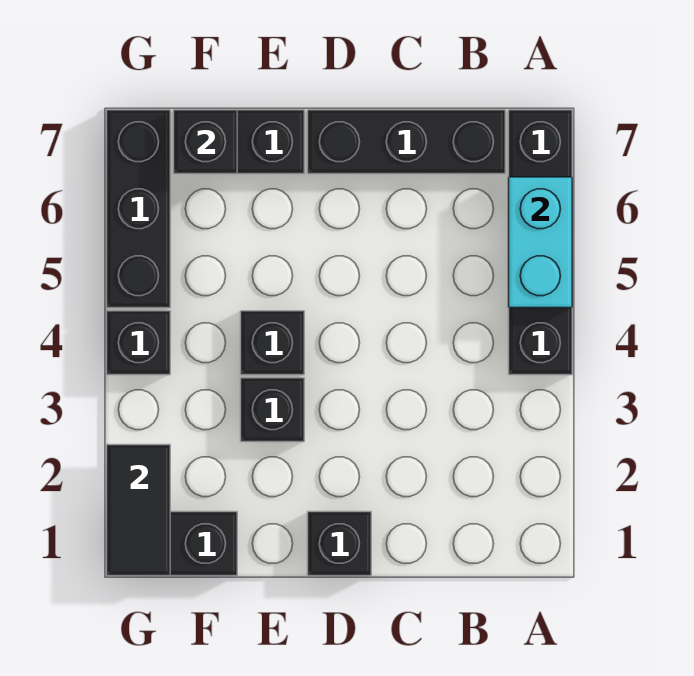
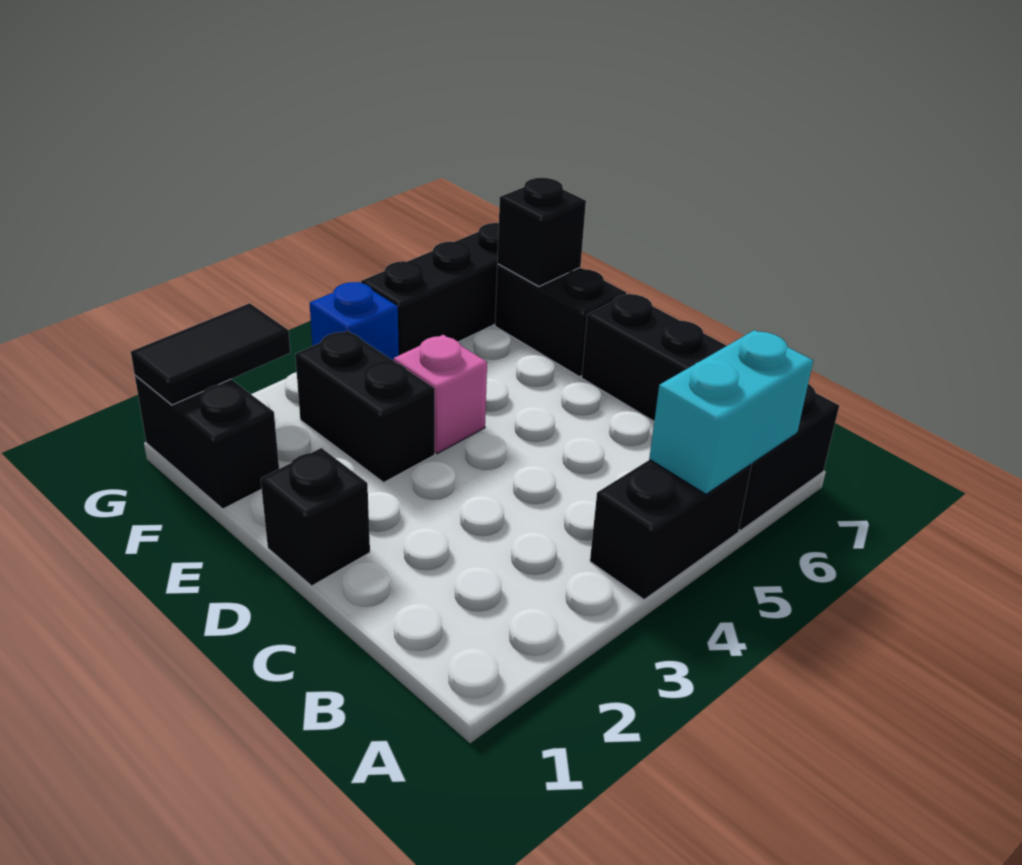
black 1x1 brick [241,378,304,442] -> black 1x2 brick [295,331,435,482]
black 1x1 brick [241,311,304,375] -> pink 1x1 brick [394,335,487,454]
black 1x1 brick [107,311,170,375] -> blue 1x1 brick [310,282,399,361]

